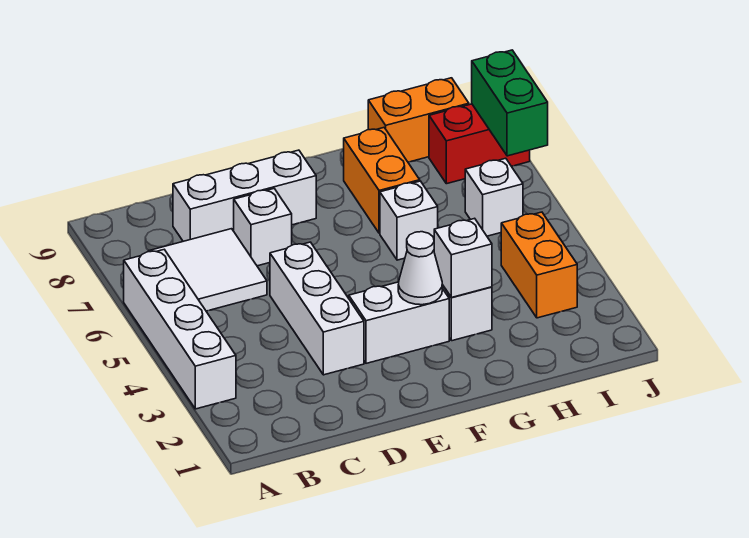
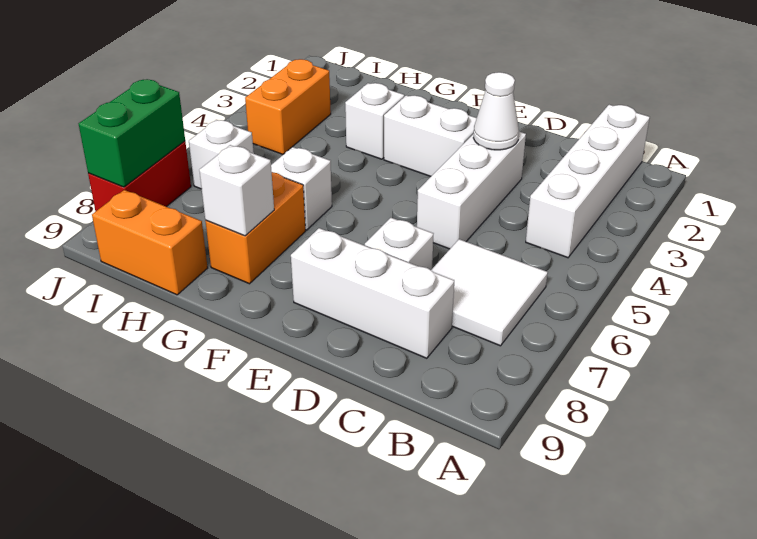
white 1x4 brick [124,250,236,409] -> white 1x4 brick moved to [526,105,650,258]
white 1x1 cone [398,232,442,305] -> white 1x1 cone moved to [473,72,519,150]
white 1x1 brick [434,218,492,297] -> white 1x1 brick moved to [199,145,274,236]
red 1x2 brick [429,104,530,184] -> red 1x2 brick turned to [88,141,191,212]

